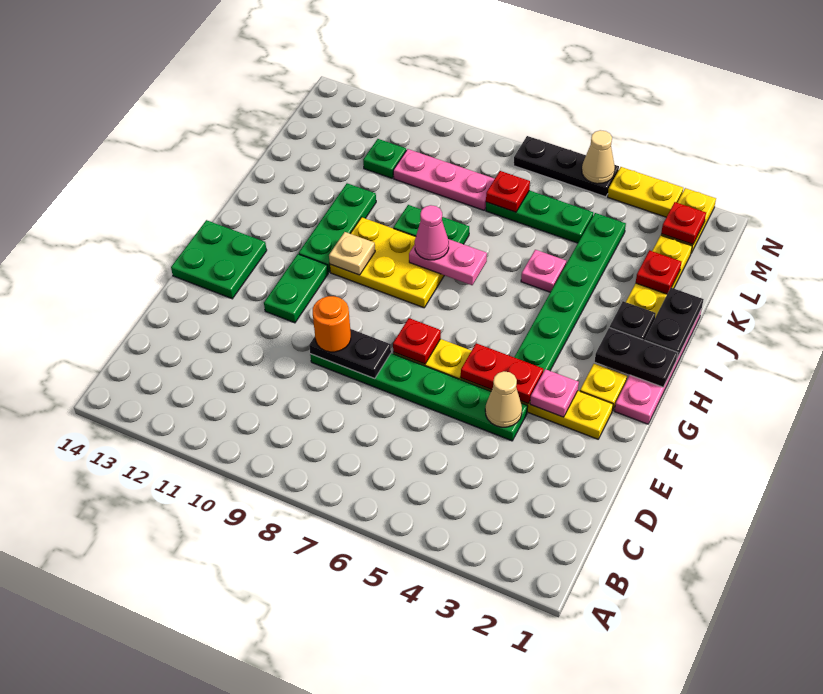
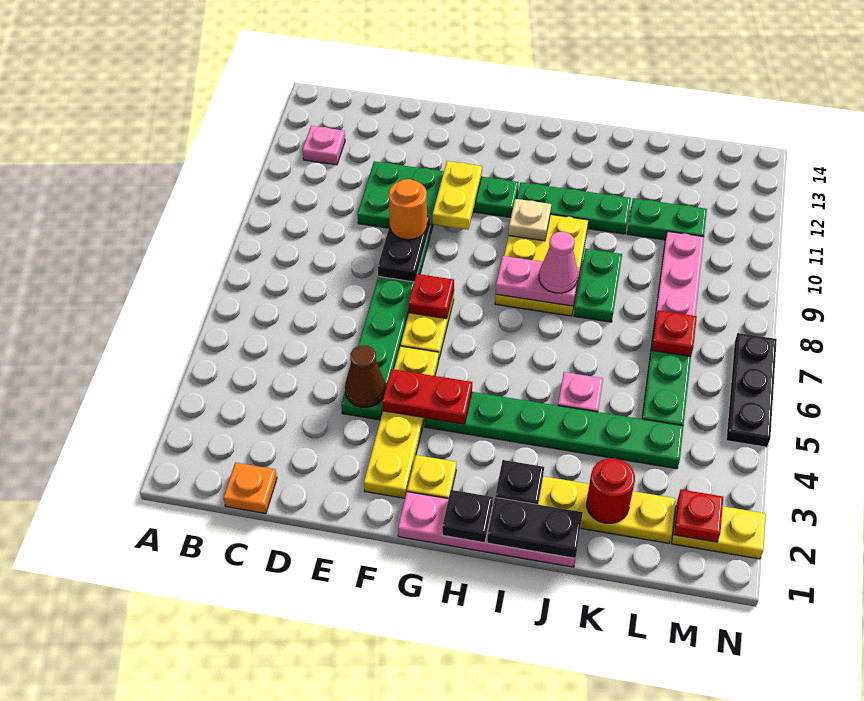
none -> orange 1x1 plate [224,463,277,514]
tan 1x1 cone [485,371,522,427] -> brown 1x1 cone [345,345,386,407]
pink 1x1 plate [530,369,579,417] -> pink 1x1 plate moved to [302,126,345,165]
red 1x2 plate [461,343,543,404] -> red 1x2 plate turned to [382,369,472,424]
green 2x2 plate [171,220,267,299] -> green 2x2 plate moved to [358,161,444,234]
black 1x2 plate [595,328,678,387] -> black 1x1 plate [442,490,493,543]
pink 1x2 plate [409,239,487,285] -> pink 1x2 plate turned to [496,256,579,306]
red 1x1 plate [636,250,681,294] -> red 1x1 round brick [587,458,635,523]
green 1x1 plate [363,139,406,178] -> green 1x2 plate [627,198,707,240]
yellow 1x2 plate [608,167,683,217] -> yellow 1x2 plate moved to [432,161,482,230]
tan 1x1 cone [582,130,615,184] -> none

